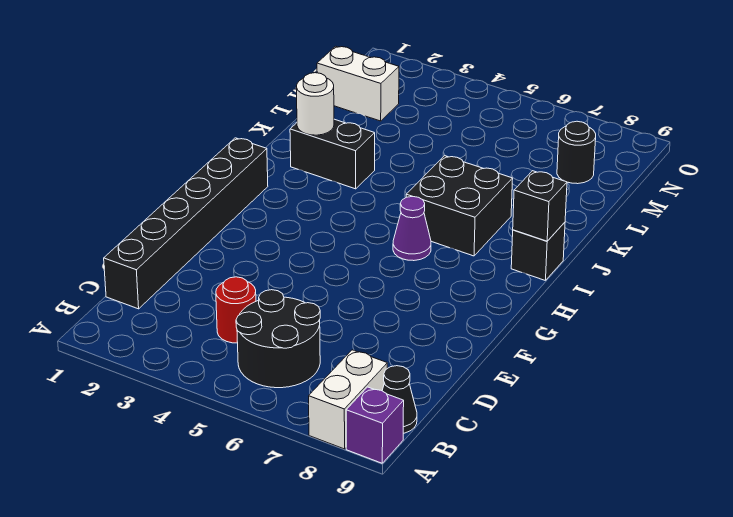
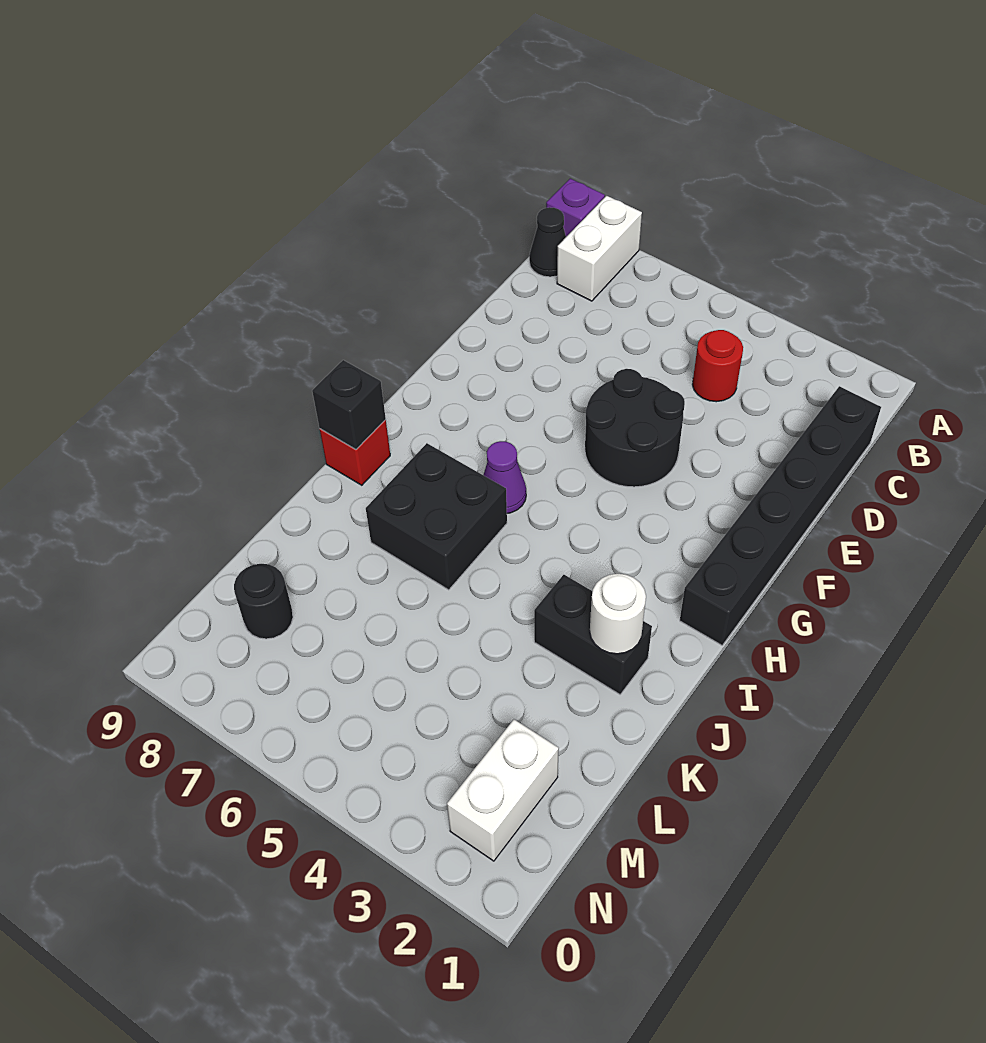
black 2x2 round brick [236,290,320,388] -> black 2x2 round brick moved to [585,369,685,487]
black 1x1 brick [511,222,565,281] -> red 1x1 brick [320,420,390,485]
white 1x2 brick [317,46,399,121] -> white 1x2 brick turned to [447,719,559,861]

